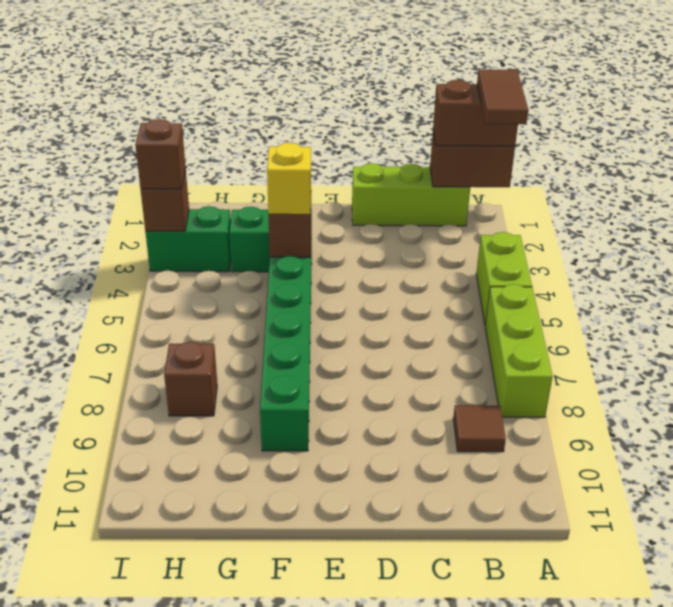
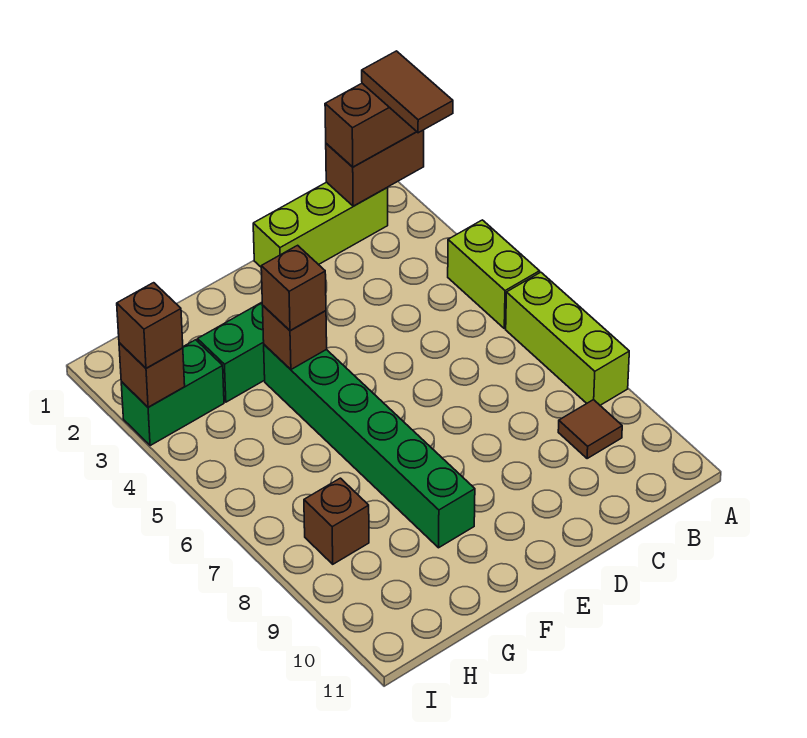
yellow 1x1 brick [267,143,311,215] -> brown 1x1 brick [261,245,326,331]

